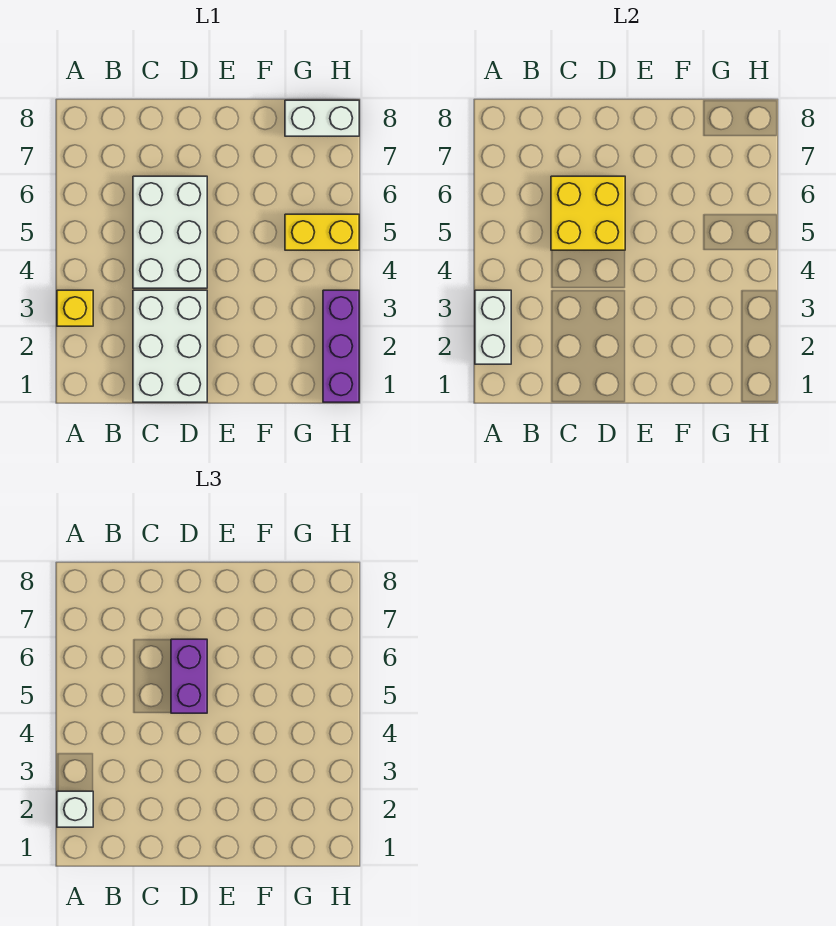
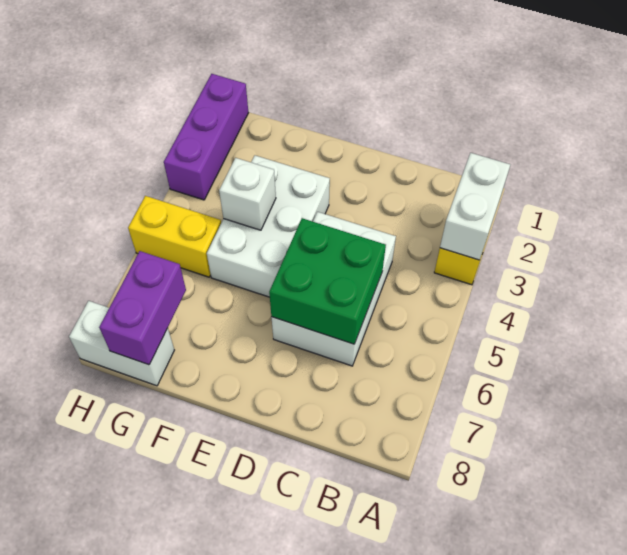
white 1x1 brick [57,791,93,827] -> white 1x1 brick moved to [219,158,276,230]
white 2x3 brick [133,290,207,402] -> white 2x3 brick moved to [207,155,330,297]
yellow 2x2 brick [551,176,625,250] -> green 2x2 brick [269,218,386,344]
purple 1x2 brick [171,639,207,713] -> purple 1x2 brick moved to [99,251,186,365]

